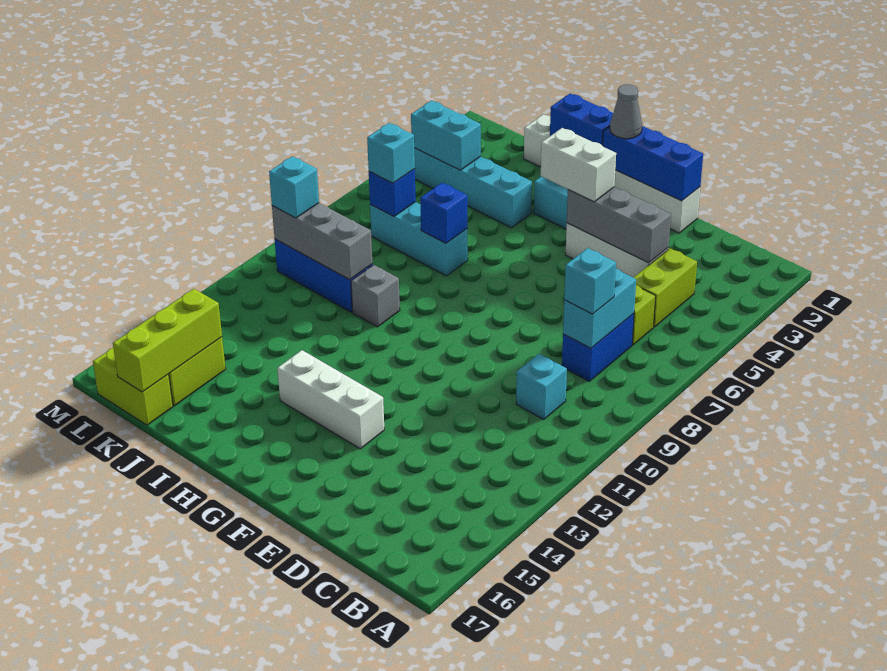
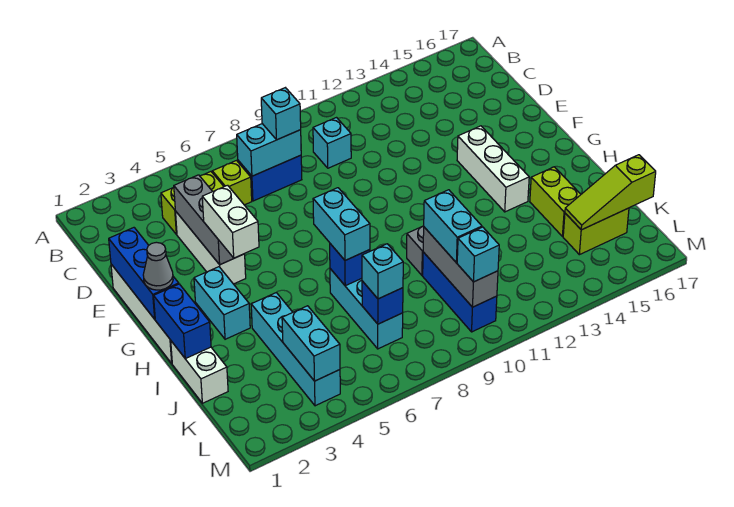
none -> cyan 1x2 brick [313,188,370,260]
none -> cyan 1x2 brick [424,190,482,263]
lime 1x3 brick [113,289,222,392] -> lime 1x3 slope [565,155,656,230]
lime 1x2 brick [93,348,173,425] -> lime 1x2 brick moved to [530,167,581,236]

